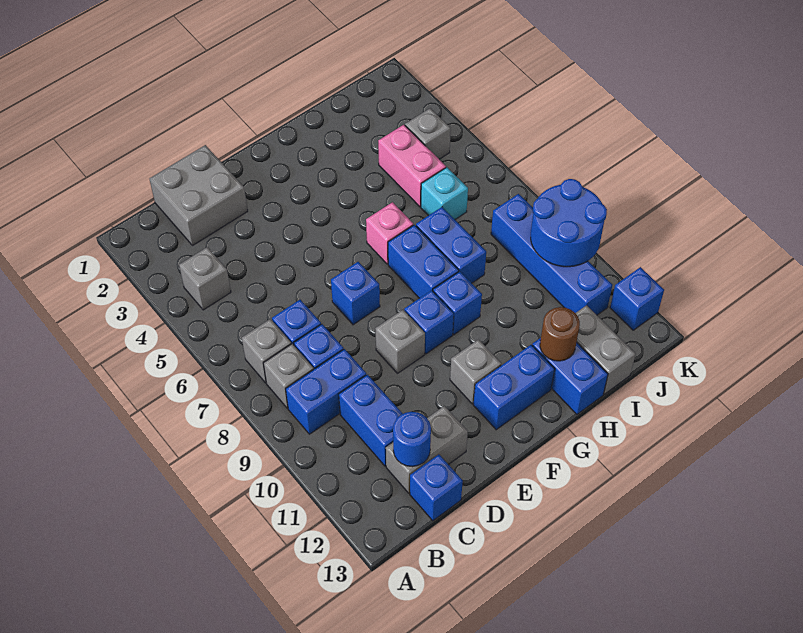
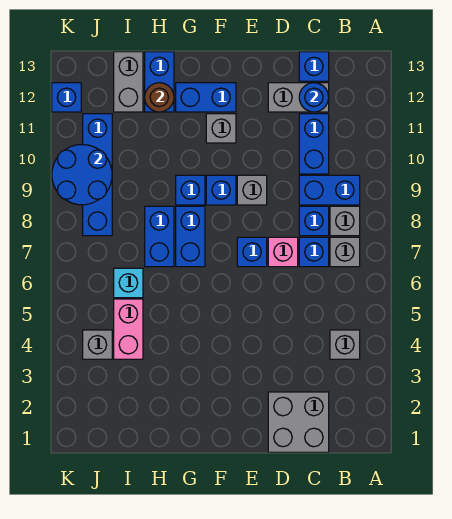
pink 1x1 brick [366,202,413,264] -> pink 1x1 brick moved to [268,237,298,267]

